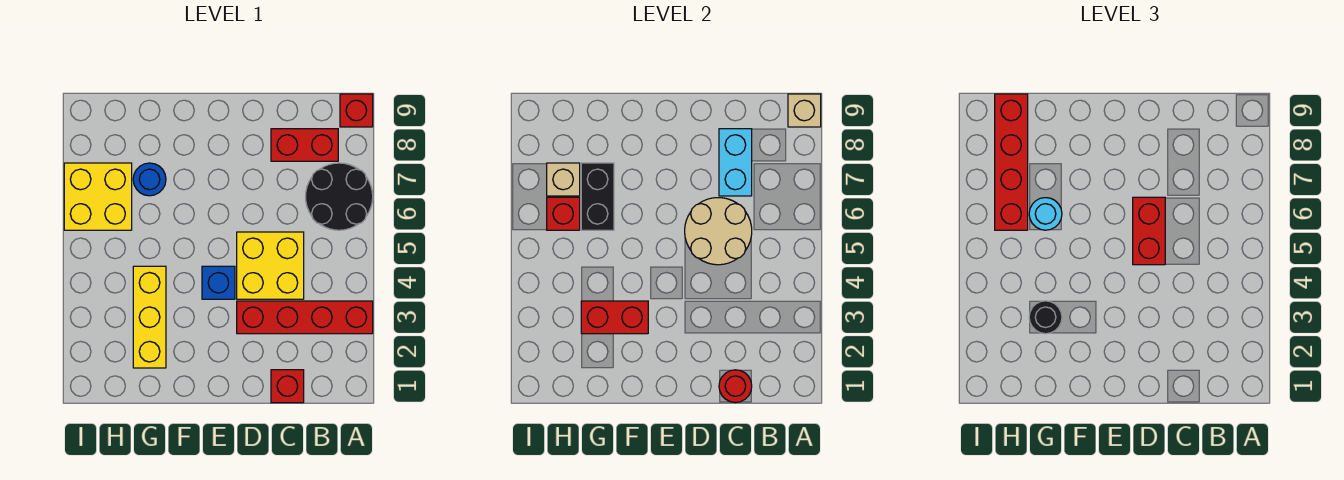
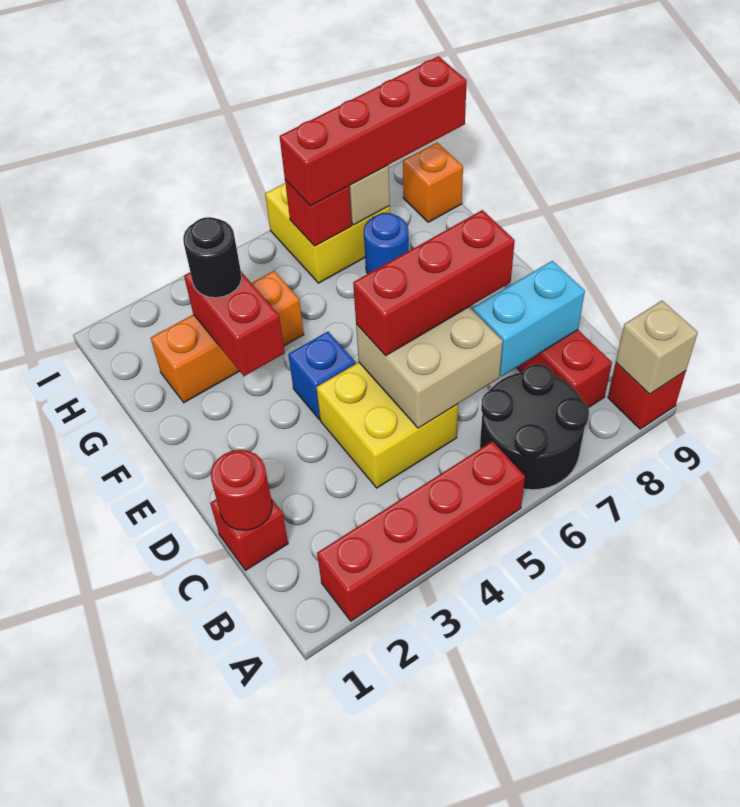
red 1x4 brick [237,301,373,334] -> red 1x4 brick turned to [317,441,525,621]
tan 2x2 round brick [685,198,752,265] -> tan 2x2 brick [356,307,503,428]
red 1x2 brick [1133,197,1165,265] -> red 1x3 brick [353,210,515,356]
yellow 1x3 brick [133,266,166,368] -> orange 1x3 brick [151,271,304,403]
black 1x2 brick [581,163,614,230] -> none
cyan 1x1 round brick [1029,198,1062,230] -> none
none -> orange 1x1 brick [403,143,463,222]

